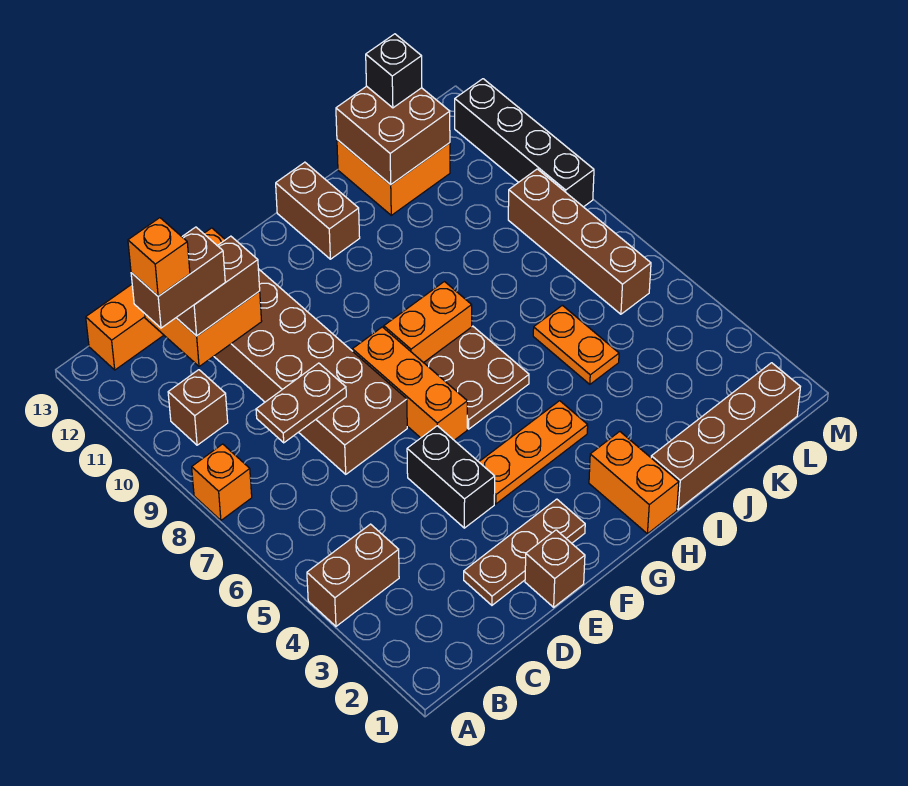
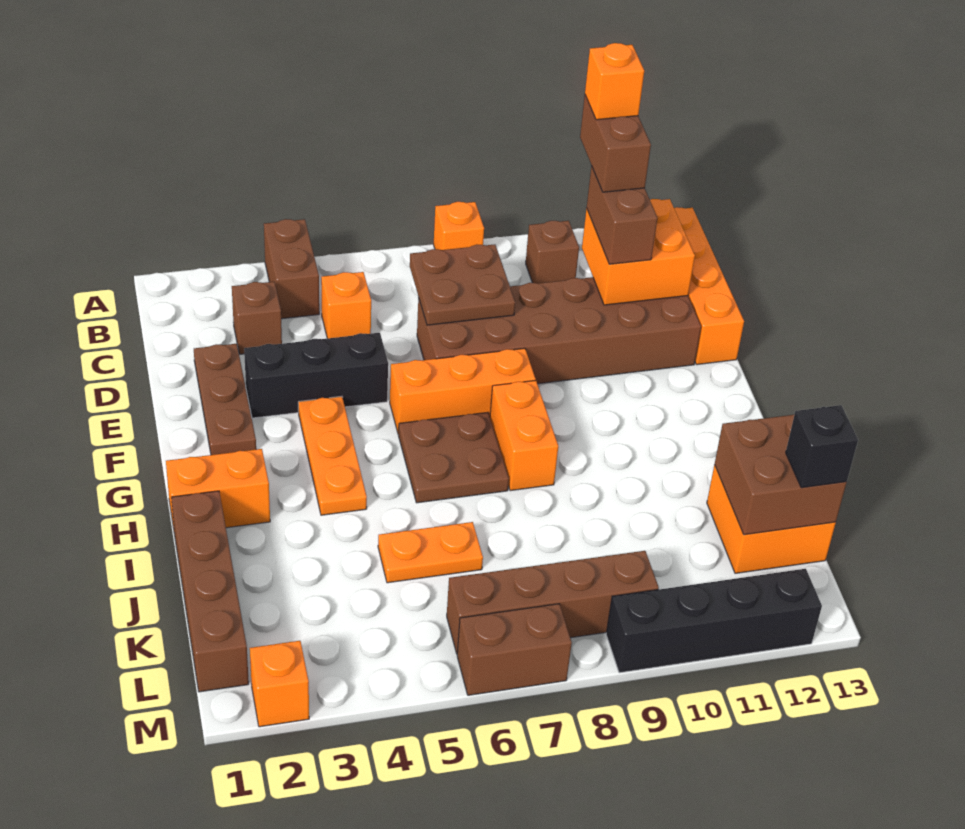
none -> orange 1x1 brick [321,272,371,338]
brown 1x2 plate [256,363,346,443] -> brown 2x2 plate [410,244,515,325]
brown 1x1 brick [525,530,585,607] -> brown 1x1 brick moved to [232,282,282,354]
black 1x2 brick [407,426,495,528] -> black 1x3 brick [244,333,388,418]
brown 1x2 brick [276,162,360,259] -> brown 1x2 brick moved to [457,604,572,695]
none -> orange 1x1 brick [250,641,309,727]

